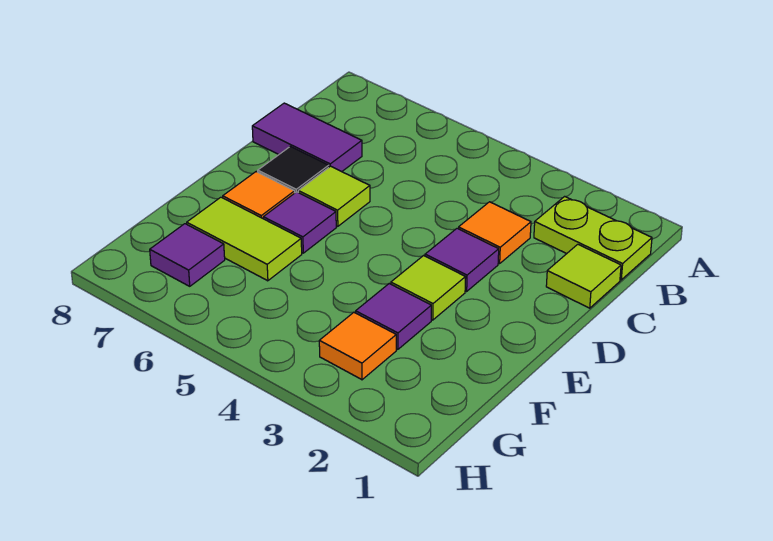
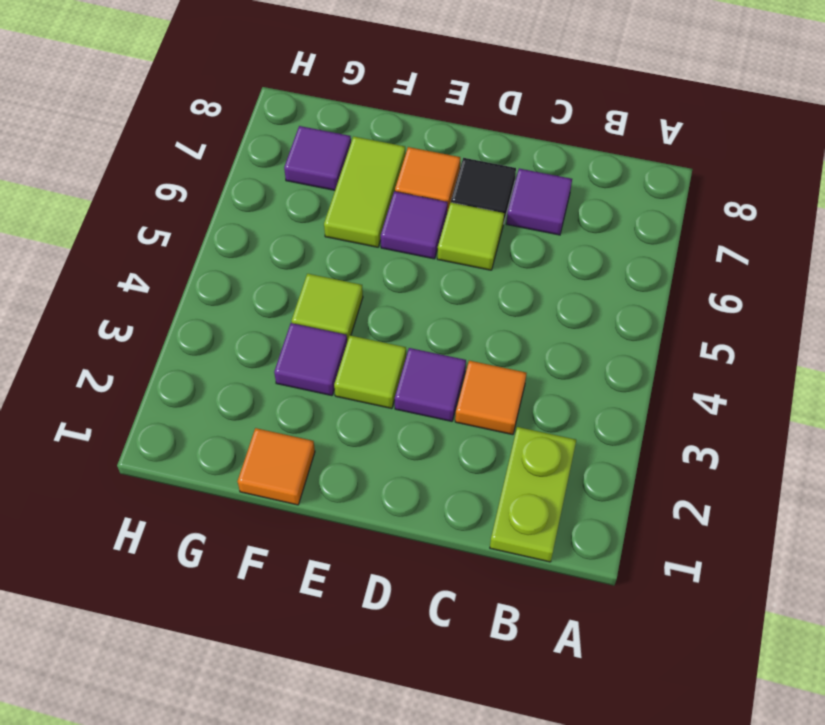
lime 1x1 tile [546,244,621,308] -> lime 1x1 tile moved to [292,274,363,342]
purple 1x2 tile [252,103,362,172] -> purple 1x1 tile [507,169,572,235]
orange 1x1 tile [319,313,396,380] -> orange 1x1 tile moved to [238,428,315,505]

